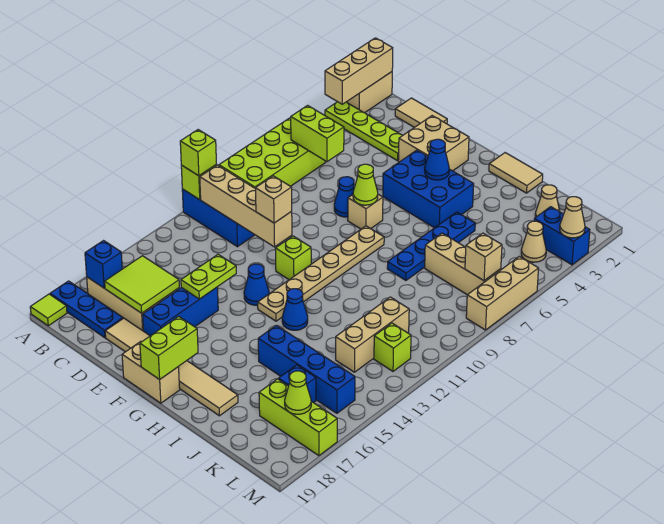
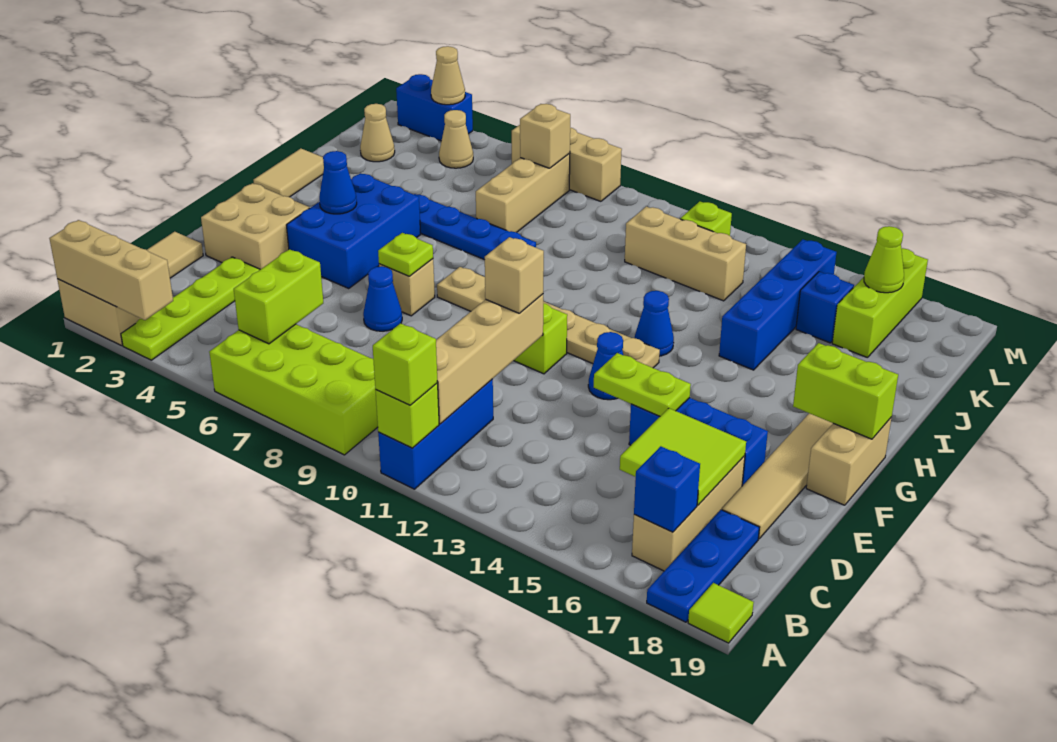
lime 1x1 cone [353,164,378,205] -> lime 1x1 plate [378,233,433,276]
blue 1x2 brick [534,207,590,265] -> blue 1x2 brick turned to [396,74,473,141]

